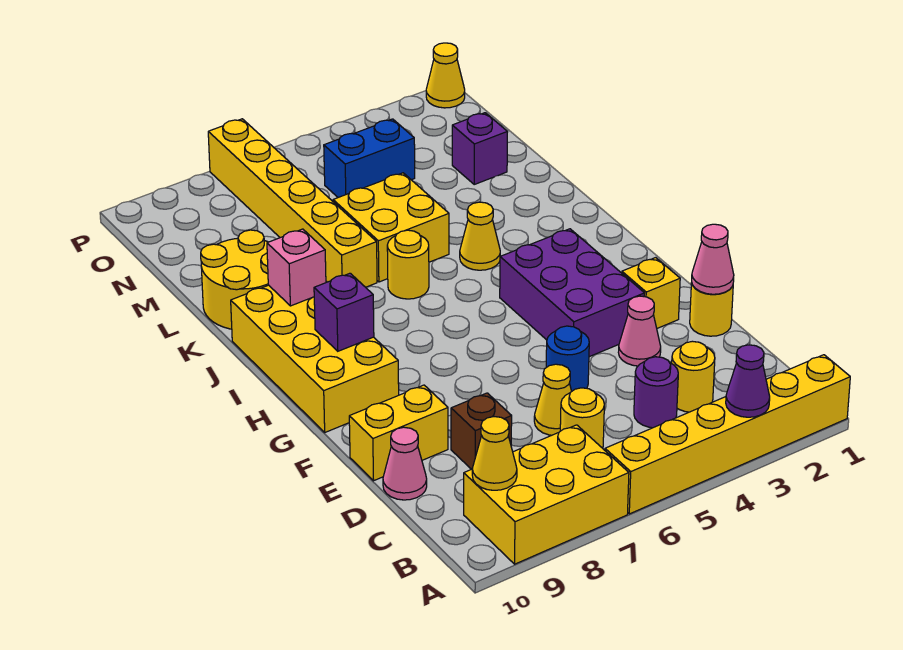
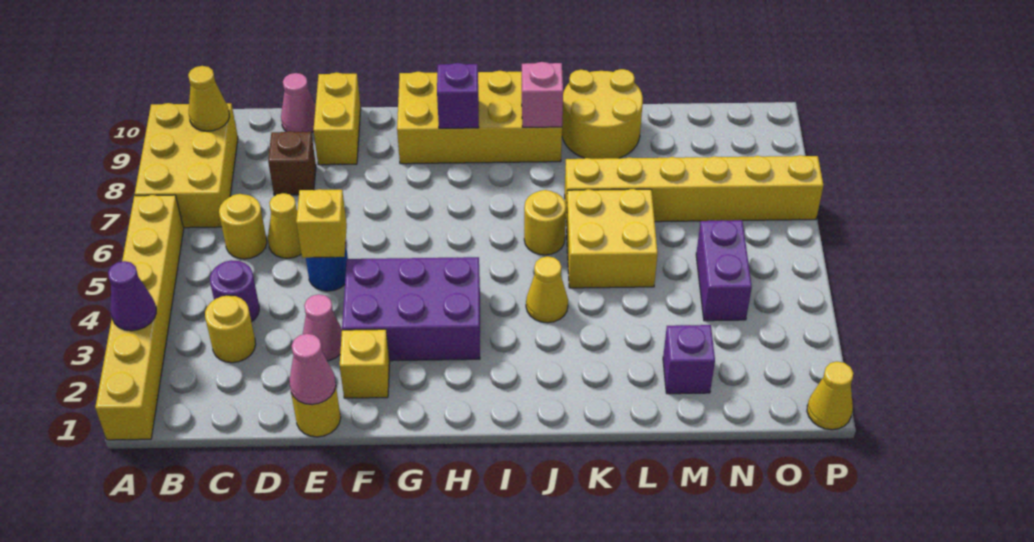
none -> yellow 1x1 brick [296,189,347,258]
blue 1x2 brick [324,119,415,197] -> purple 1x2 brick [696,220,752,321]

